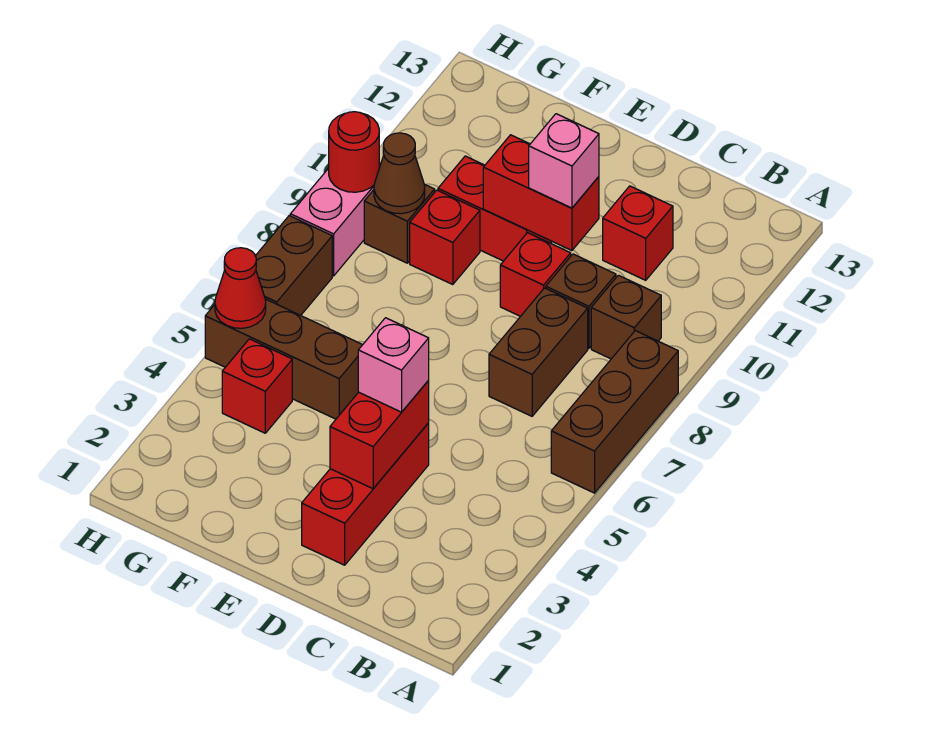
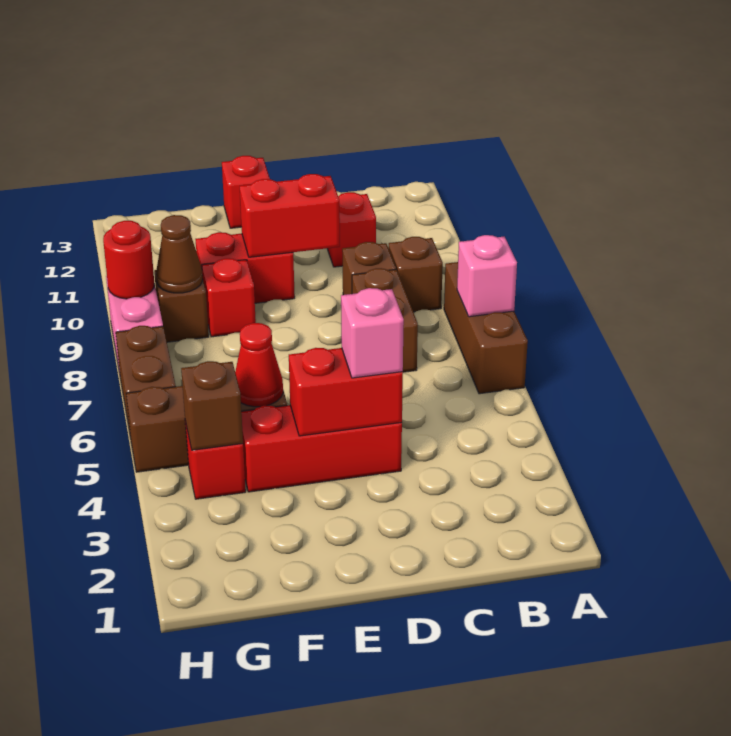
red 1x3 brick [302,423,429,565] -> red 1x3 brick turned to [241,405,402,492]
red 1x2 brick [330,381,429,489] -> red 1x2 brick turned to [289,348,403,436]
red 1x1 brick [500,233,571,316] -> red 1x1 brick moved to [222,156,270,228]
pink 1x1 brick [529,114,599,208] -> pink 1x1 brick moved to [457,235,517,317]
none -> brown 1x1 brick [181,361,243,450]
red 1x1 cone [215,248,266,328] -> red 1x1 cone moved to [235,323,283,407]

